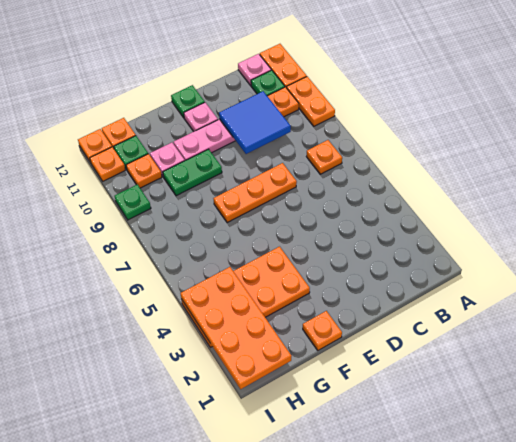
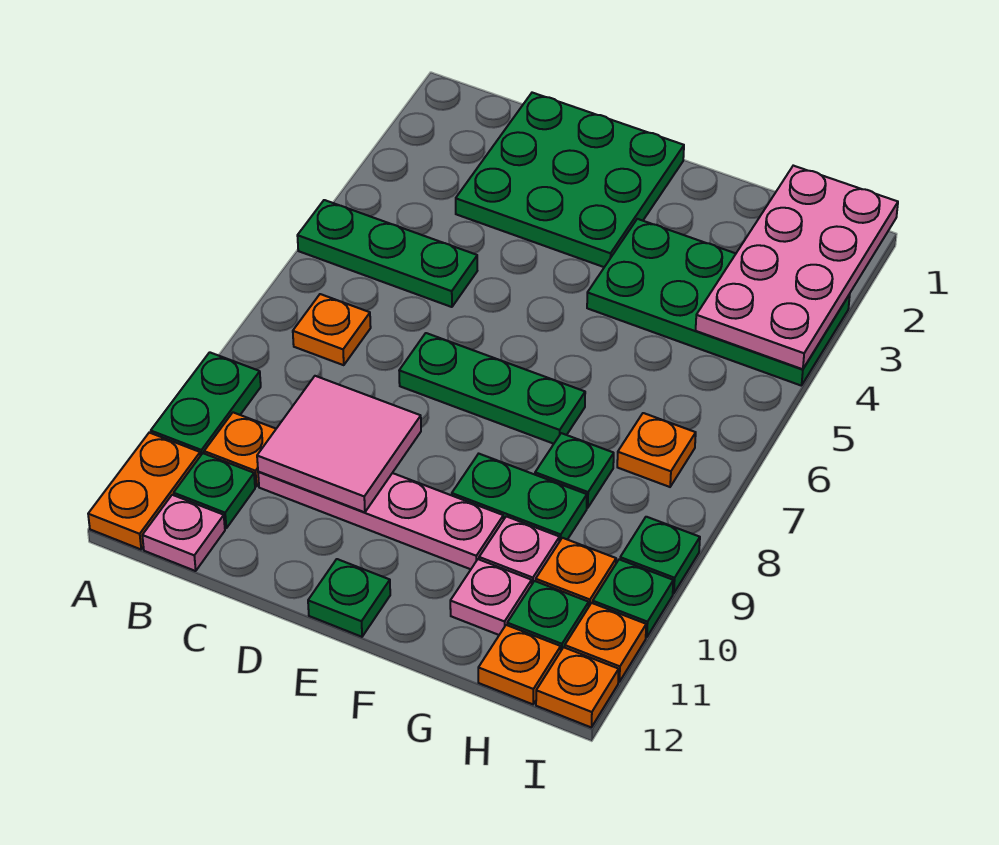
none -> green 1x3 plate [297,200,477,307]
orange 1x2 plate [287,77,335,126] -> green 1x2 plate [151,352,261,456]
none -> green 3x3 plate [456,93,684,267]
blue 2x2 tile [219,91,291,154] -> pink 2x2 tile [257,376,421,512]
orange 1x3 plate [213,163,297,223] -> green 1x3 plate [399,333,585,444]
pink 1x1 plate [184,103,218,131] -> pink 1x1 plate moved to [450,559,532,635]
orange 1x1 plate [303,311,342,350] -> orange 1x1 plate moved to [617,413,696,487]
orange 2x4 plate [181,247,310,347] -> green 2x4 plate [587,219,850,386]
none -> green 1x1 plate [535,433,614,508]
orange 2x4 plate [181,267,291,389] -> pink 2x4 plate [696,166,898,369]
none -> green 1x1 plate [593,559,673,637]

